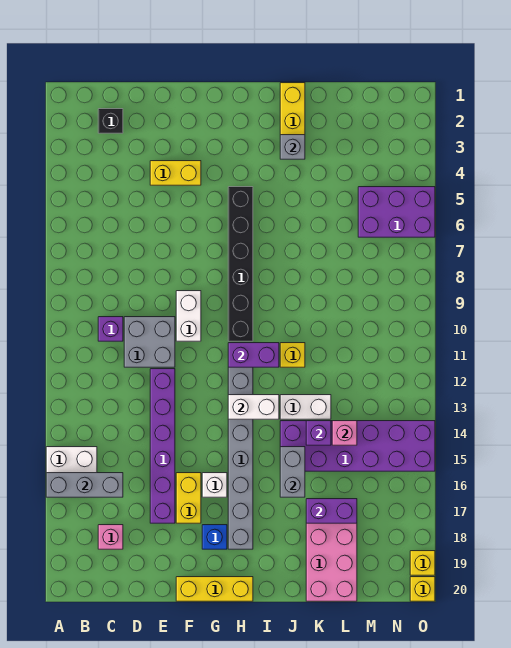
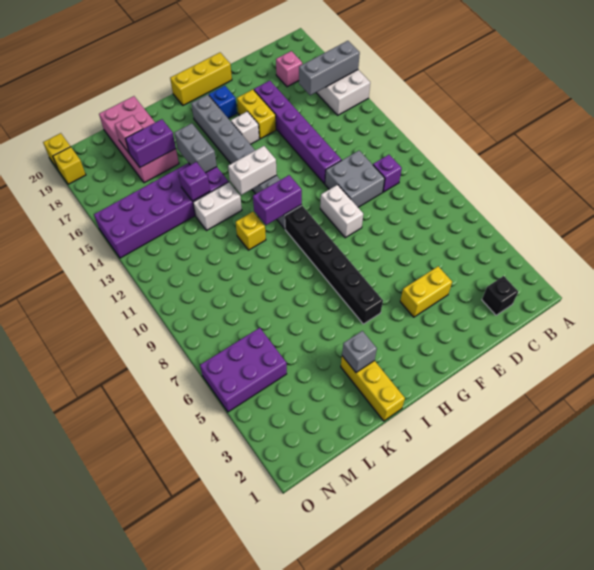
pink 1x1 brick [332,421,357,445] -> pink 1x1 brick moved to [115,115,143,153]

